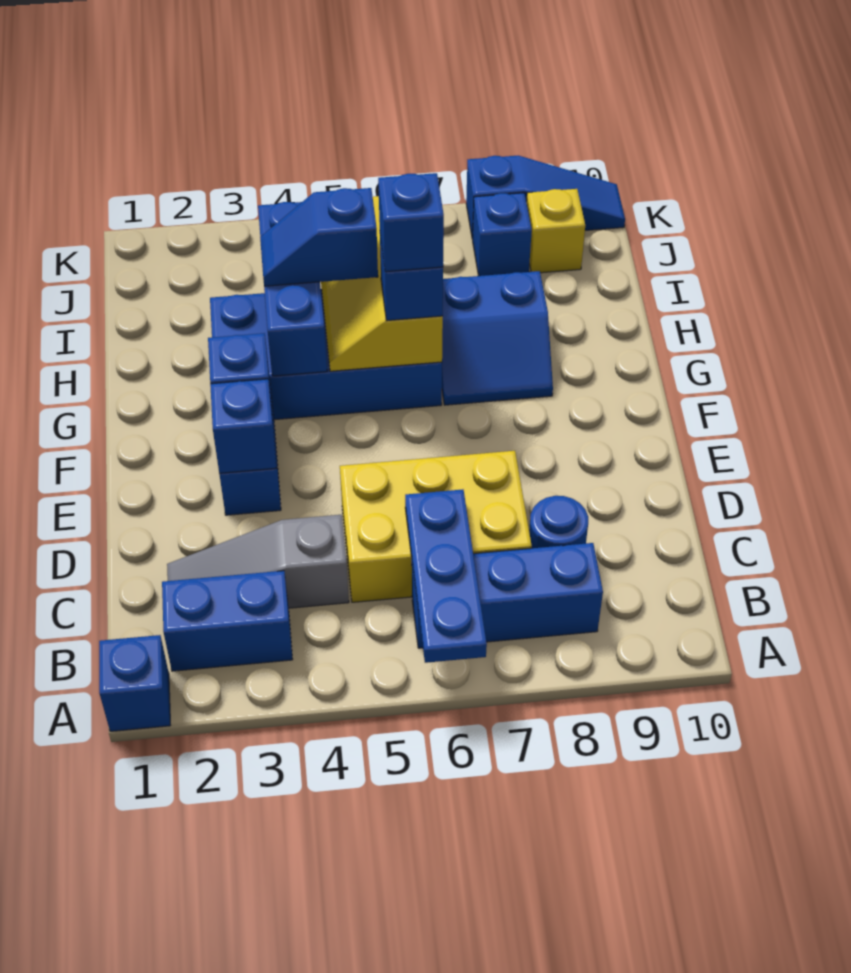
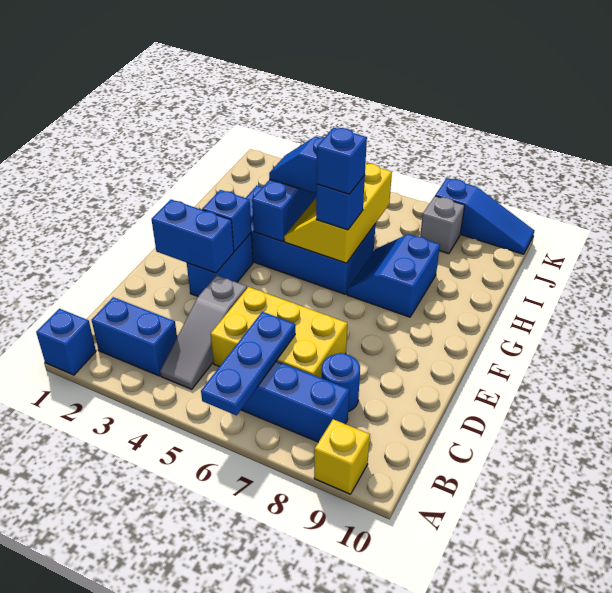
grey 1x3 slope [167,515,349,608] -> grey 1x3 slope turned to [160,275,247,389]
blue 1x1 brick [210,379,276,473] -> blue 1x2 brick [152,200,234,273]
blue 2x2 slope [442,271,553,405] -> blue 2x2 slope turned to [347,234,440,317]
blue 1x1 brick [473,193,532,276] -> grey 1x1 brick [420,196,465,254]
yellow 1x1 brick [526,189,585,273] -> yellow 1x1 brick moved to [314,419,370,494]

